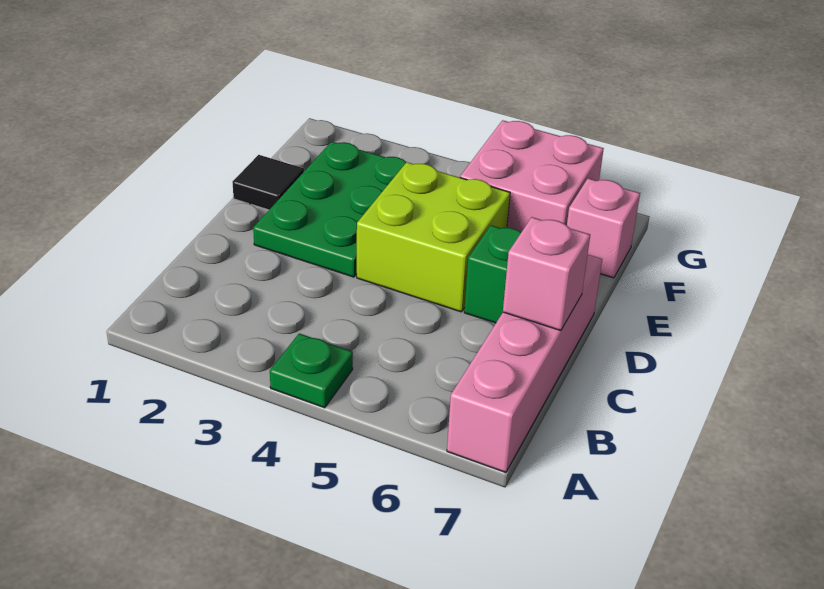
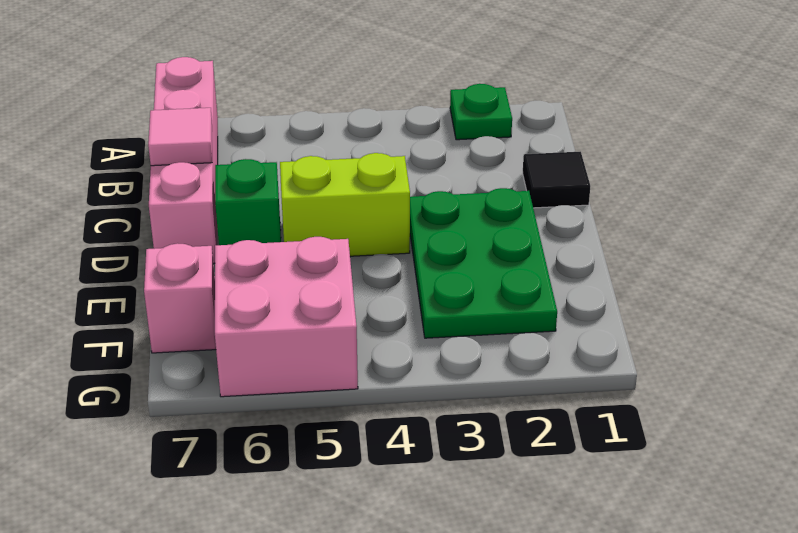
green 1x1 plate [270,333,353,408] -> green 1x1 plate moved to [450,84,512,140]
pink 1x1 brick [503,217,590,331] -> pink 1x1 tile [148,108,212,166]
lime 2x2 brick [357,162,510,312] -> lime 1x2 brick [280,153,410,256]
black 1x1 tile [232,155,304,210] -> black 1x1 tile moved to [523,152,590,208]

